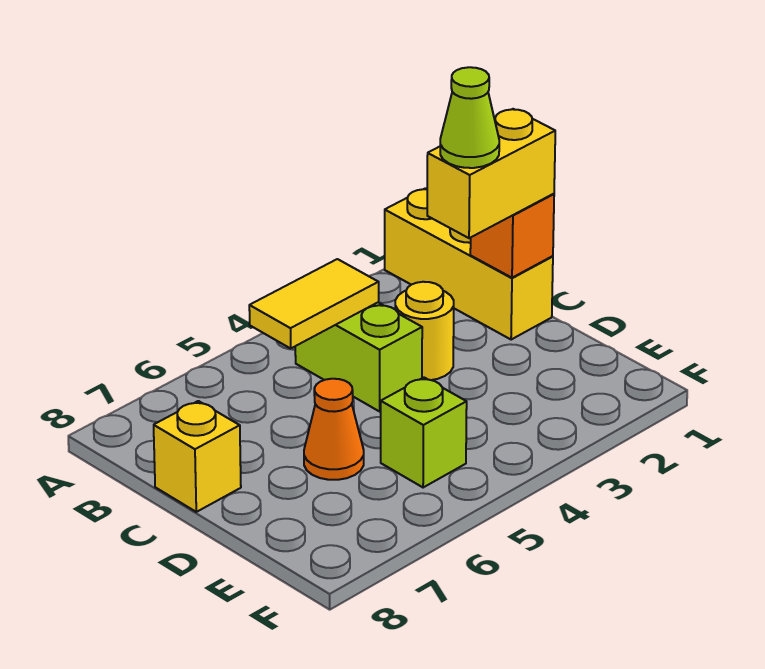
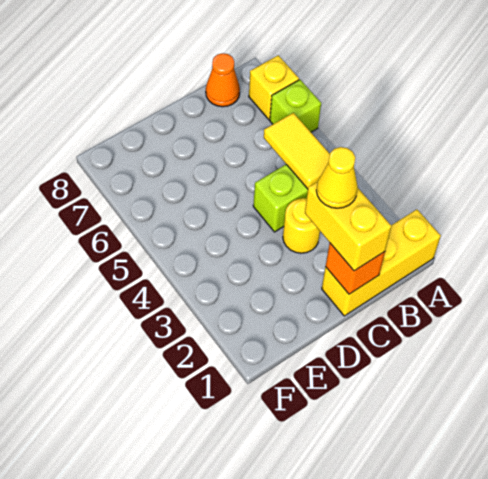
lime 1x1 cone [440,67,499,168] -> yellow 1x1 cone [316,147,358,208]
yellow 1x1 brick [154,401,241,512] -> yellow 1x1 brick moved to [249,55,299,119]
orange 1x1 cone [304,379,364,480] -> orange 1x1 cone moved to [206,53,240,107]
lime 1x1 brick [381,377,467,488] -> lime 1x1 brick moved to [270,80,321,132]

